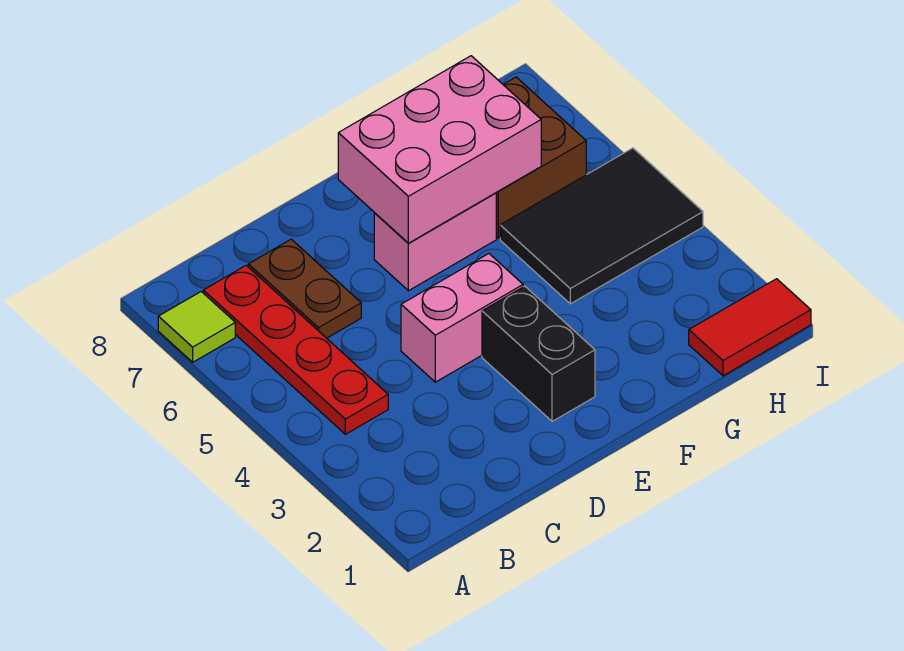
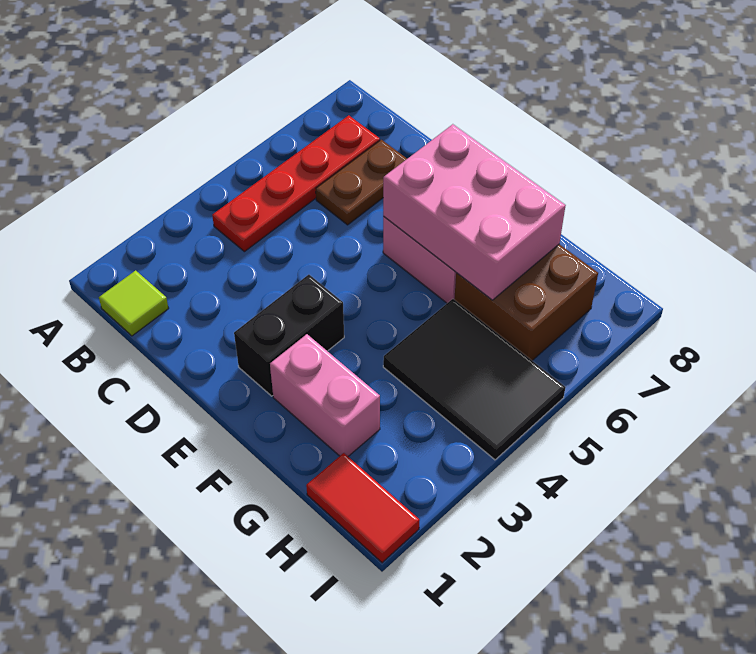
lime 1x1 tile [158,292,235,362] -> lime 1x1 tile moved to [99,270,169,336]
pink 1x2 brick [401,254,523,382] -> pink 1x2 brick moved to [270,334,380,456]

